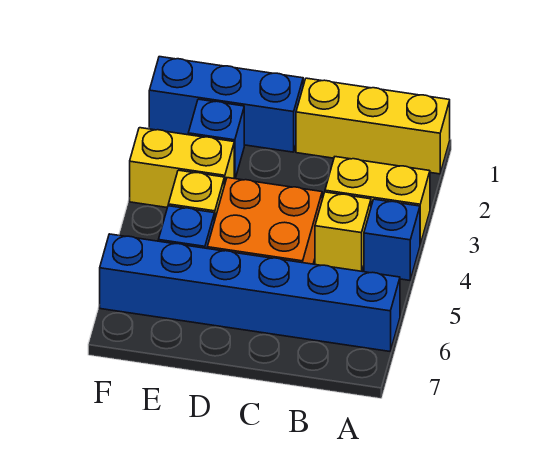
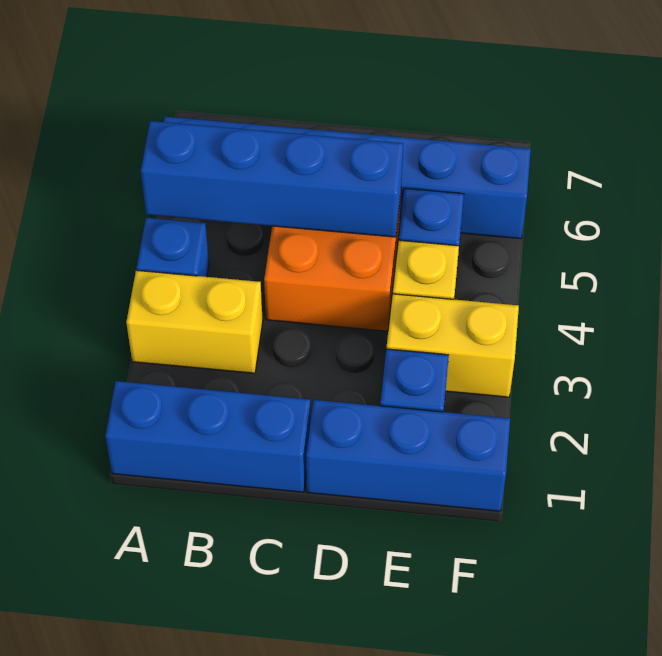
yellow 1x3 brick [296,78,450,174] -> blue 1x3 brick [105,381,311,492]
none -> blue 1x4 brick [141,121,403,237]
yellow 1x1 brick [315,192,371,271] -> none

